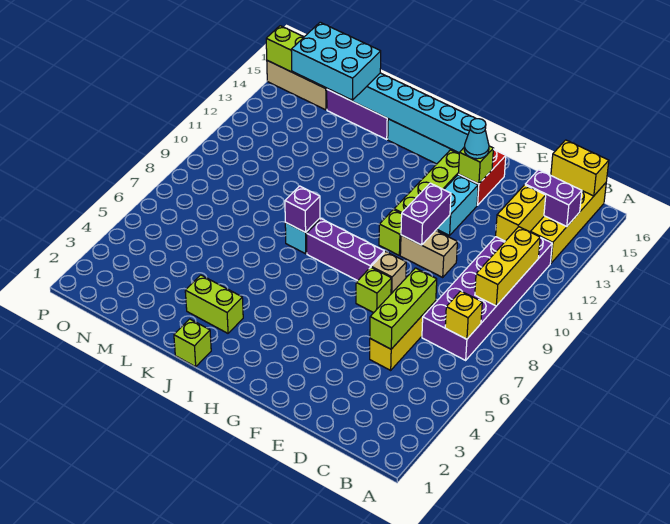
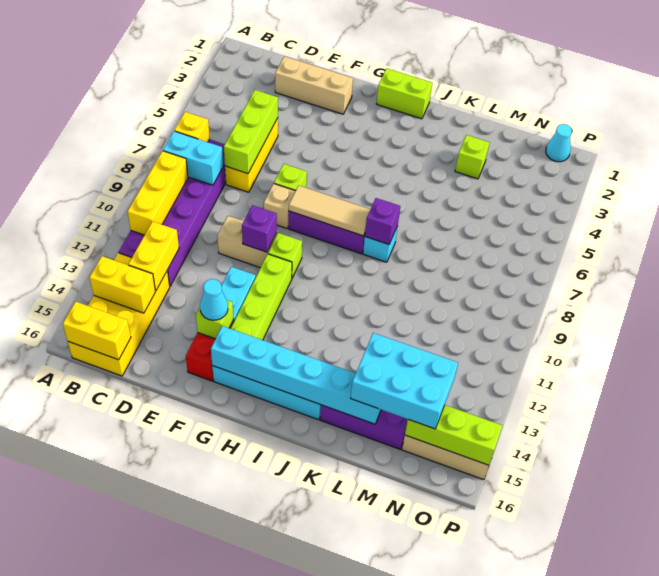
none -> cyan 1x2 brick [163,131,223,185]
purple 1x2 brick [525,170,582,227] -> yellow 1x2 brick [90,256,155,313]
none -> tan 1x3 brick [275,56,353,114]
purple 1x2 brick [401,183,451,245] -> purple 1x1 brick [242,205,277,252]
none -> tan 1x3 tile [289,186,370,236]
lime 1x1 brick [174,319,211,367] -> lime 1x1 brick moved to [455,135,490,179]
lime 1x2 brick [185,275,243,333] -> lime 1x2 brick moved to [376,68,432,119]
none -> cyan 1x1 cone [546,124,572,162]

